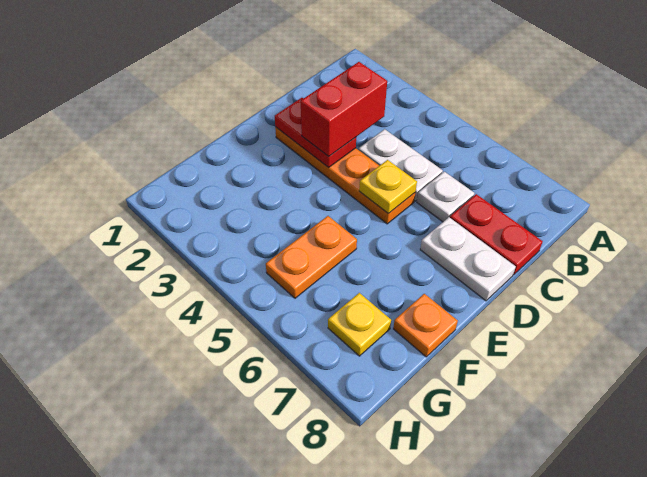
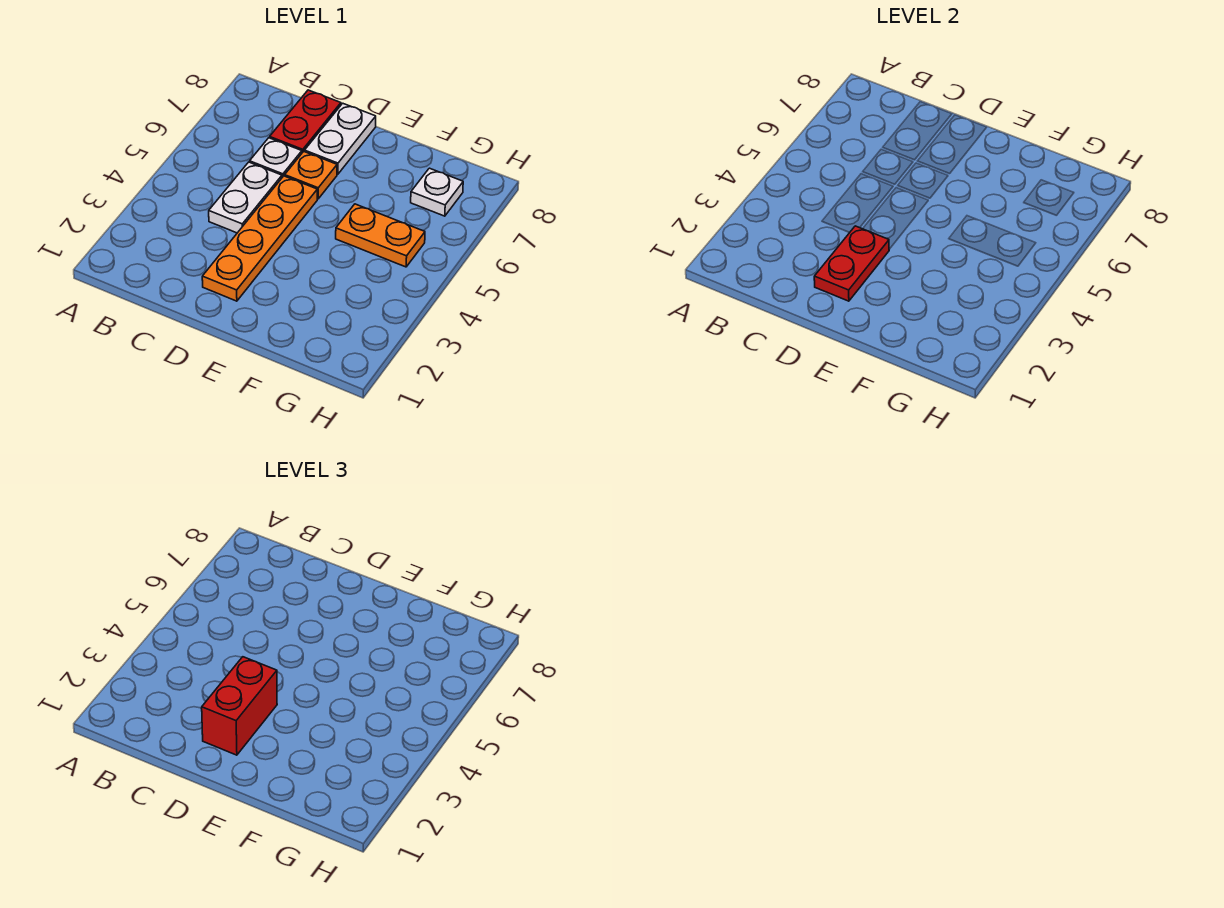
red 1x2 brick [301,62,387,156] -> red 1x2 brick turned to [202,657,277,755]
yellow 1x1 plate [359,160,417,214] -> none
orange 1x1 plate [393,294,458,357] -> orange 1x1 plate moved to [285,152,337,199]
yellow 1x1 plate [328,293,391,356] -> white 1x1 plate [411,168,463,216]

